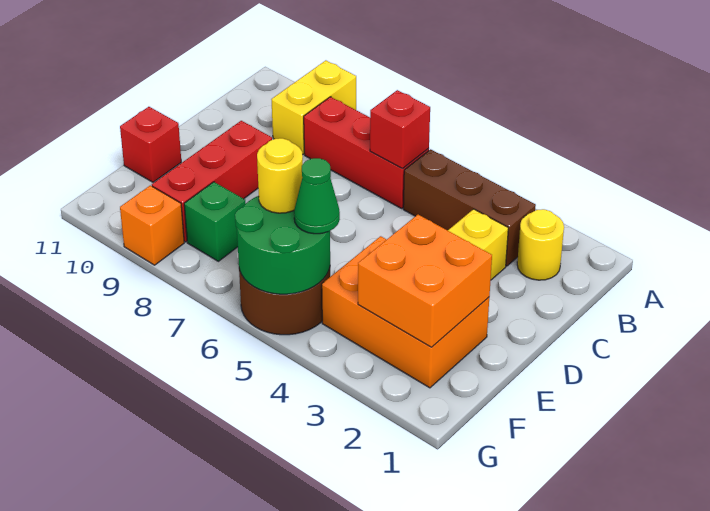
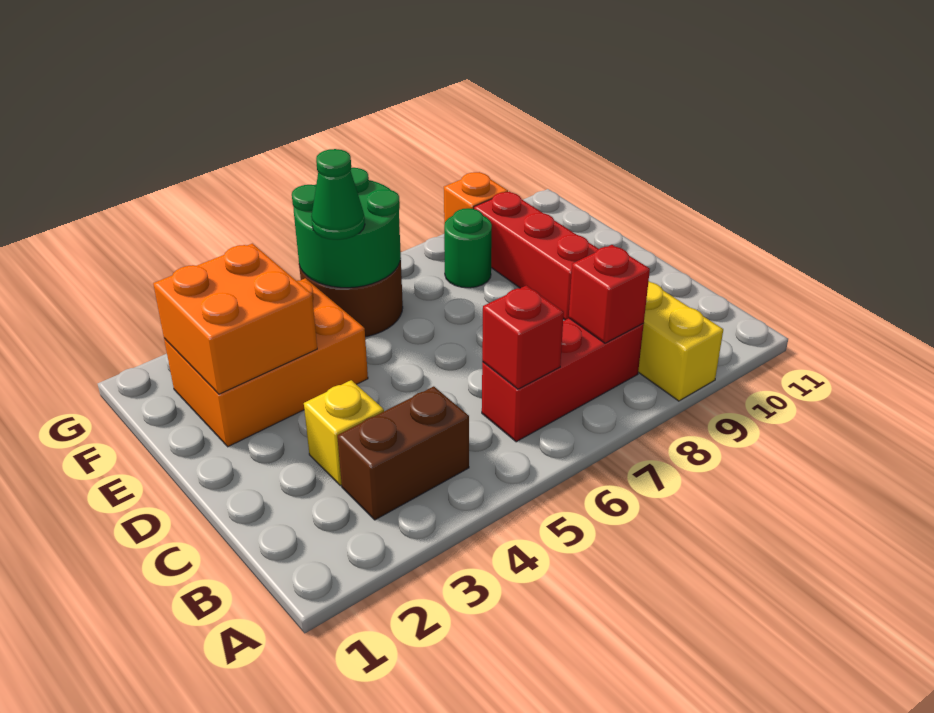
yellow 1x1 round brick [517,209,564,280] -> none
brown 1x3 brick [403,149,536,266] -> brown 1x2 brick [337,386,469,520]
red 1x1 brick [120,107,181,182] -> red 1x1 brick moved to [569,245,650,343]
yellow 1x1 round brick [257,138,303,213] -> none
green 1x1 brick [184,182,246,261] -> green 1x1 round brick [444,208,492,288]

